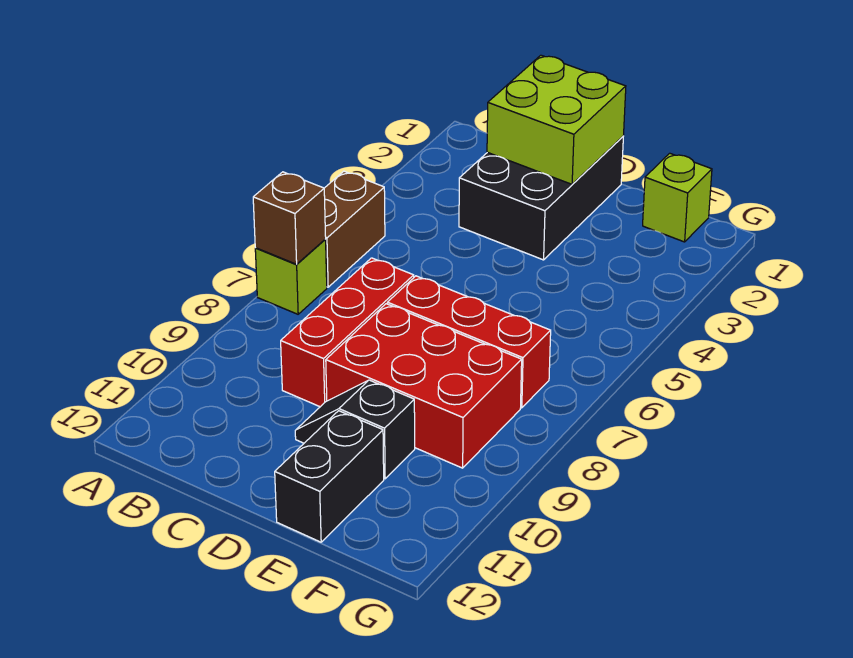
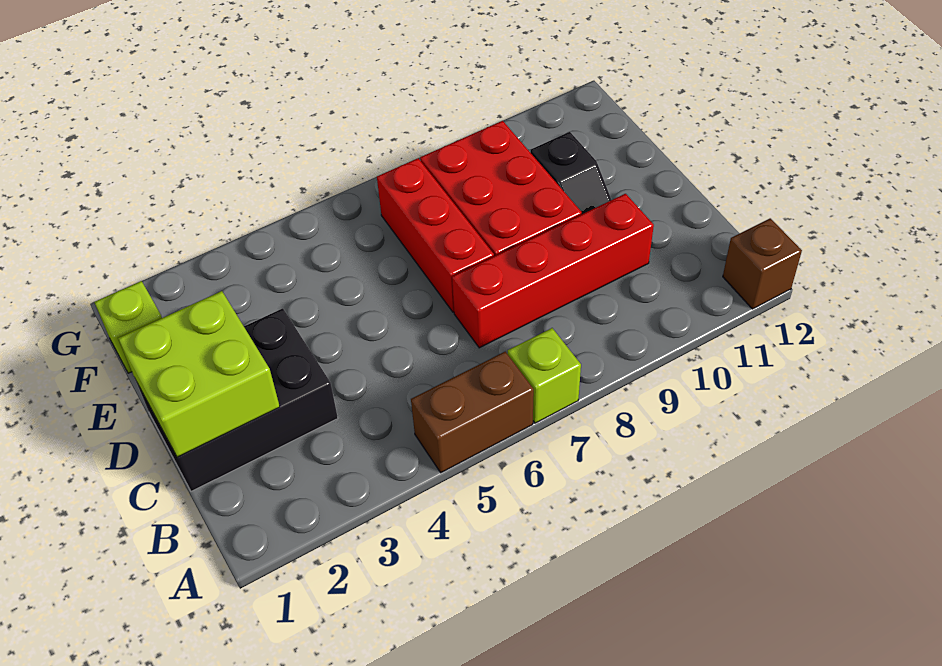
brown 1x1 brick [253,172,326,264] -> brown 1x1 brick moved to [723,218,802,309]
red 1x3 brick [281,258,414,407] -> red 1x4 brick [452,194,654,348]
black 1x2 brick [275,411,384,542] -> none

